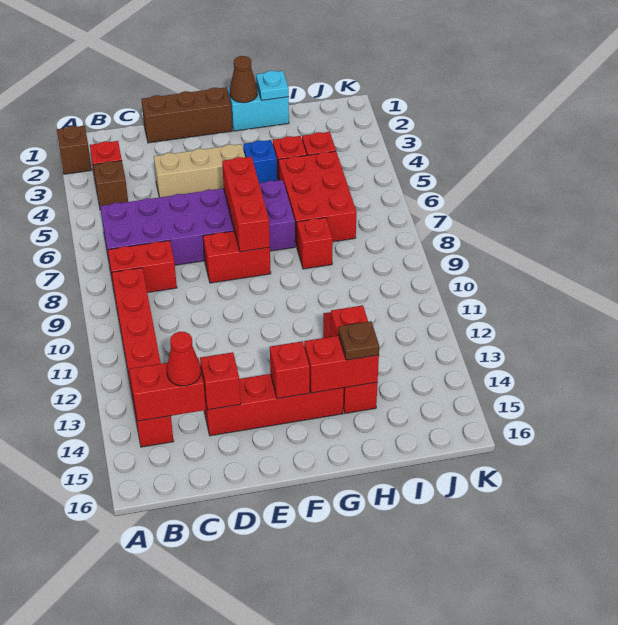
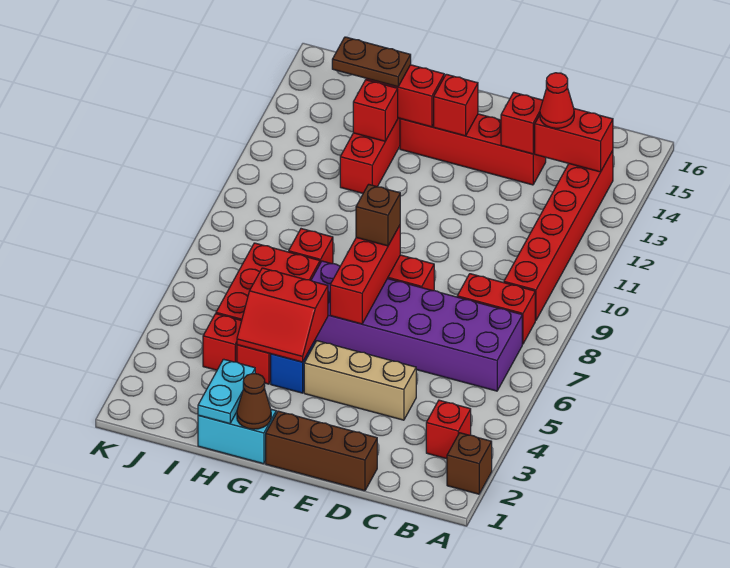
brown 1x1 brick [93,161,128,210] -> brown 1x1 brick moved to [356,184,400,246]
none -> red 2x2 slope [237,268,328,362]
cyan 1x1 plate [256,71,289,100] -> cyan 1x2 plate [198,359,255,424]
brown 1x1 plate [338,321,379,360] -> brown 1x2 plate [332,37,411,87]

